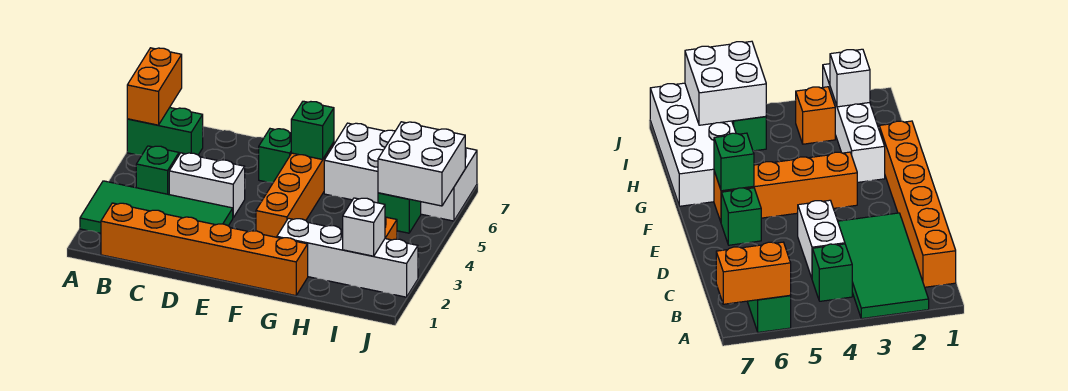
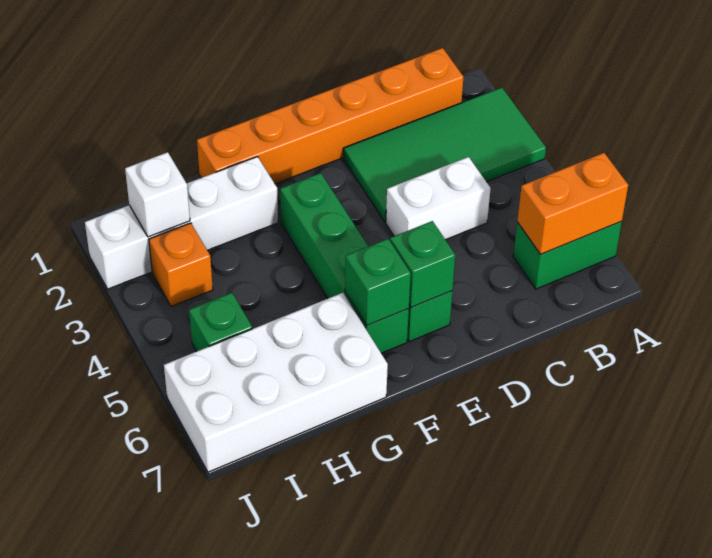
orange 1x2 brick [127,48,182,125] -> orange 1x2 brick turned to [517,153,628,254]
green 1x1 brick [136,146,179,195] -> green 1x1 brick moved to [390,221,455,307]
orange 1x4 brick [256,142,334,237] -> green 1x4 brick [280,173,409,353]
white 2x2 brick [378,122,465,206] -> none

